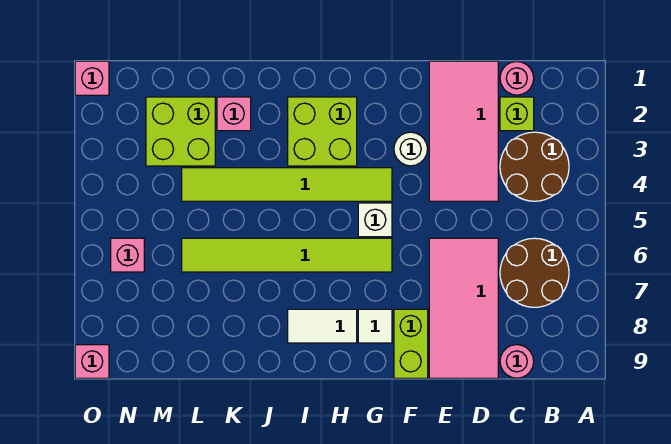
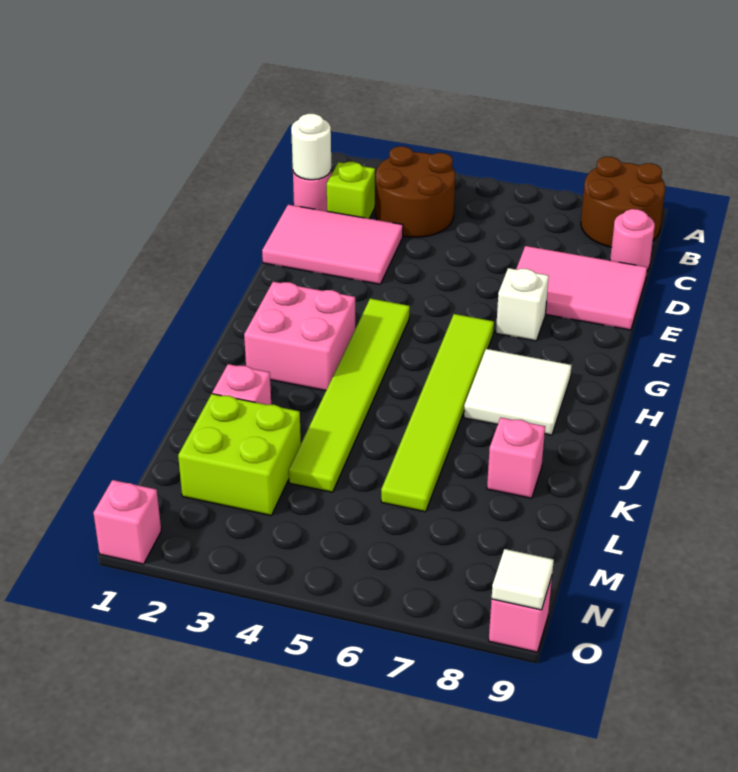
brown 2x2 round brick [500,238,569,307] -> brown 2x2 round brick moved to [581,157,665,247]
pink 2x4 tile [429,61,498,201] -> pink 2x3 tile [262,205,403,284]
pink 2x4 tile [429,238,498,378] -> pink 2x3 tile [516,246,647,330]
white 1x1 round brick [394,132,427,166] -> white 1x1 round brick moved to [291,114,331,180]
lime 1x2 brick [394,309,428,378] -> none
white 1x1 brick [358,203,392,237] -> white 1x1 brick moved to [496,268,549,341]
white 1x1 tile [358,309,392,343] -> white 1x1 tile moved to [492,549,554,610]
lime 2x2 brick [288,97,357,166] -> pink 2x2 brick [244,282,356,391]
white 1x2 tile [288,309,357,343] -> white 2x2 tile [464,349,572,435]
pink 1x1 brick [111,238,144,272] -> pink 1x1 brick moved to [487,418,545,498]

